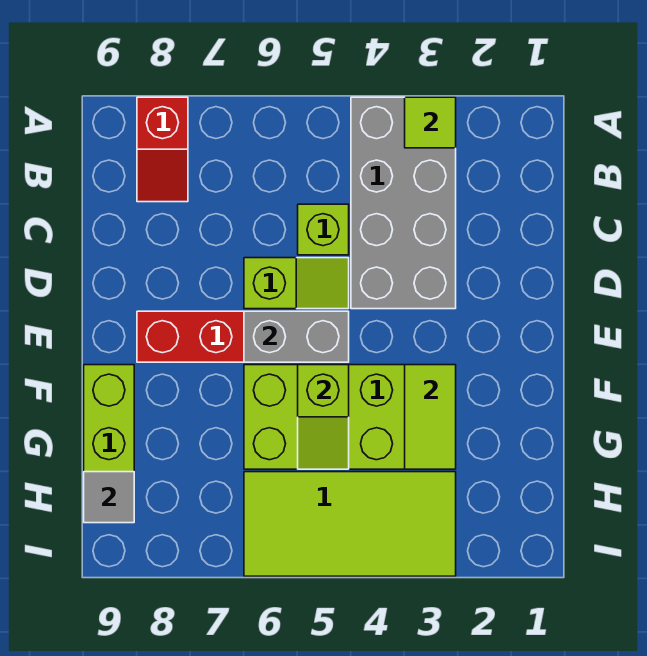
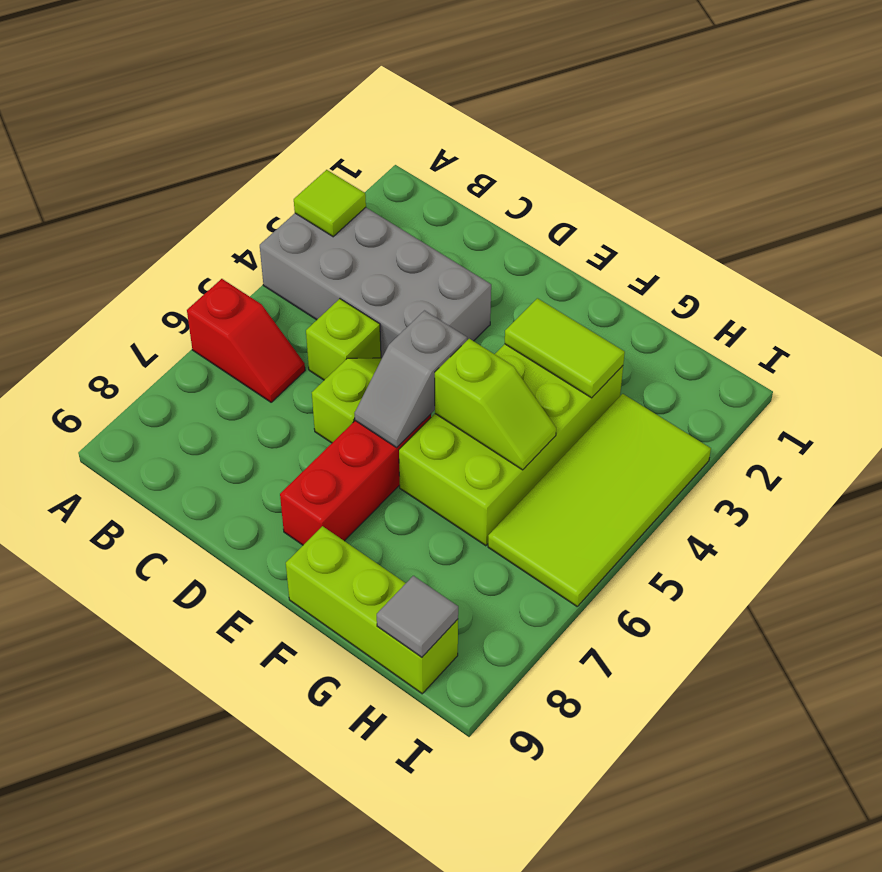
red 1x2 slope [137,97,188,202] -> red 1x2 slope moved to [187,279,305,402]
grey 1x2 brick [244,311,349,362] -> grey 1x2 slope [355,311,467,448]

